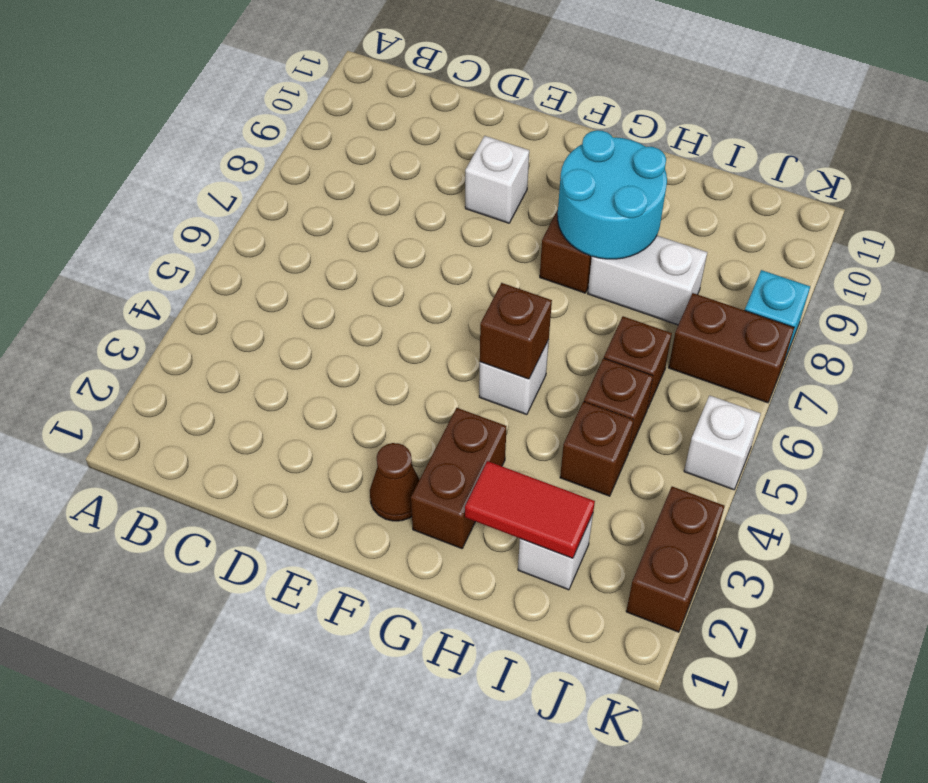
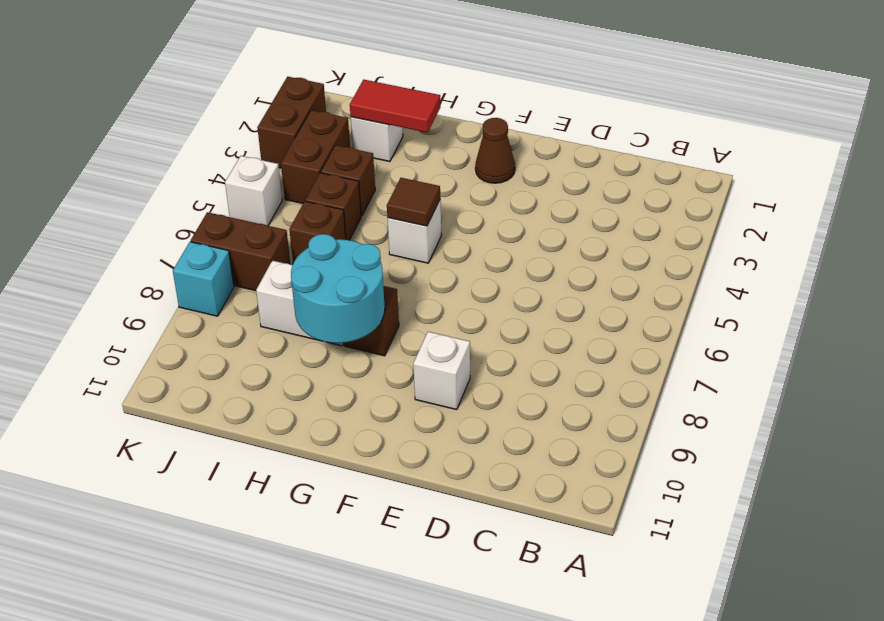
brown 1x2 brick [411,408,507,549] -> brown 1x2 brick moved to [281,110,350,203]
brown 1x1 brick [480,283,552,379] -> brown 1x1 tile [387,178,440,226]

